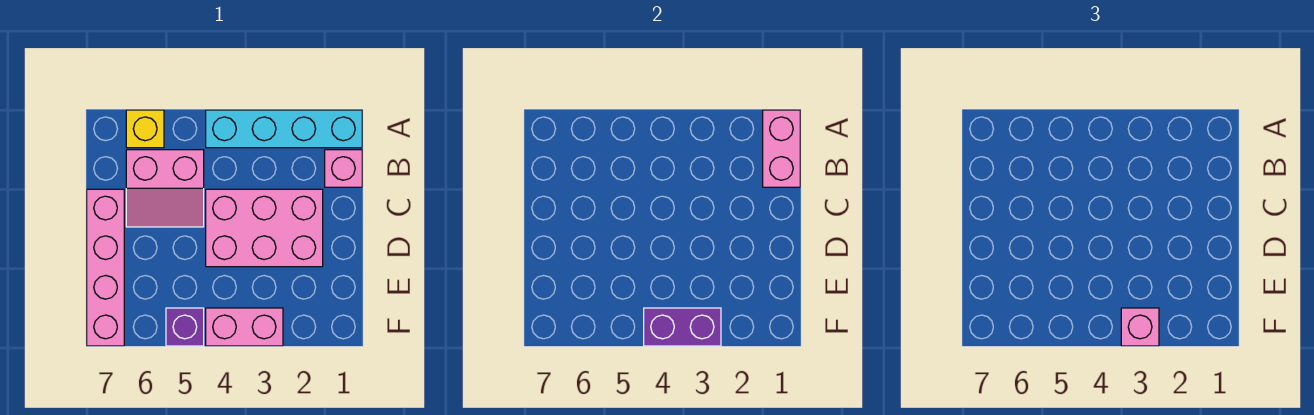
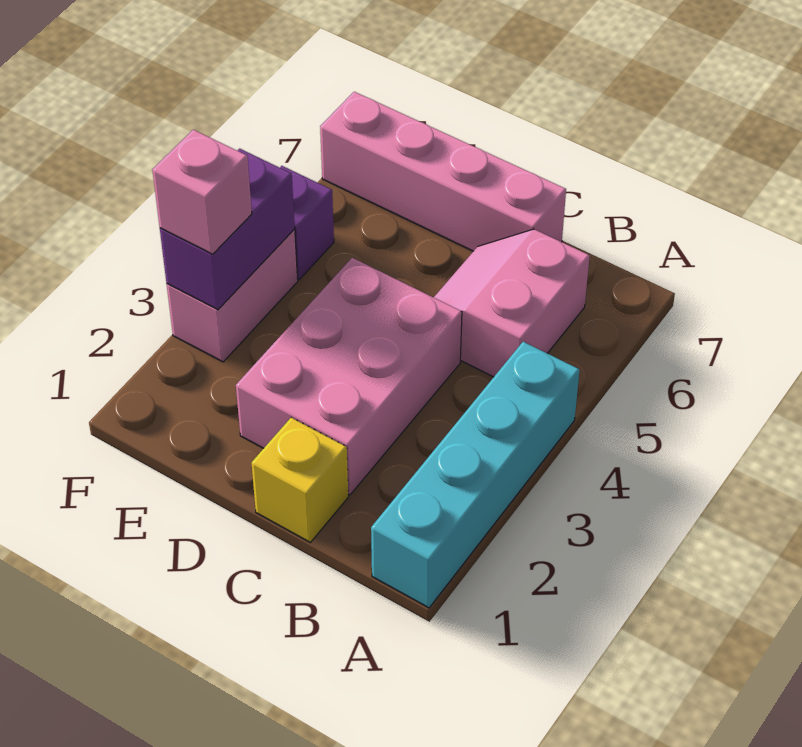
pink 1x2 brick [763,110,800,187] -> none
yellow 1x1 brick [126,110,164,148] -> yellow 1x1 brick moved to [252,418,348,542]
pink 1x1 brick [325,150,362,187] -> none

